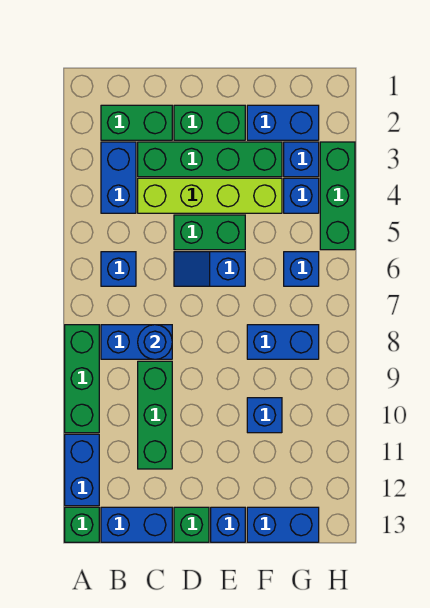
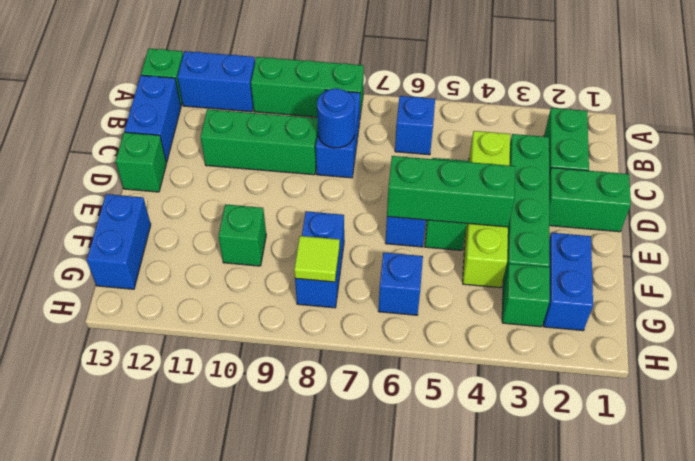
blue 1x2 brick [101,142,136,213] -> none
green 1x2 brick [174,105,245,140] -> green 1x2 brick turned to [549,168,631,232]
blue 1x1 brick [211,507,245,542] -> none
blue 1x1 brick [247,398,282,433] -> green 1x1 brick [218,204,266,266]
blue 1x1 brick [284,142,319,177] -> green 1x1 brick [502,264,550,327]
blue 1x1 brick [284,178,319,213] -> none
none -> lime 1x1 tile [294,236,340,282]
green 1x3 brick [320,142,355,250] -> green 1x3 brick moved to [387,156,515,227]

